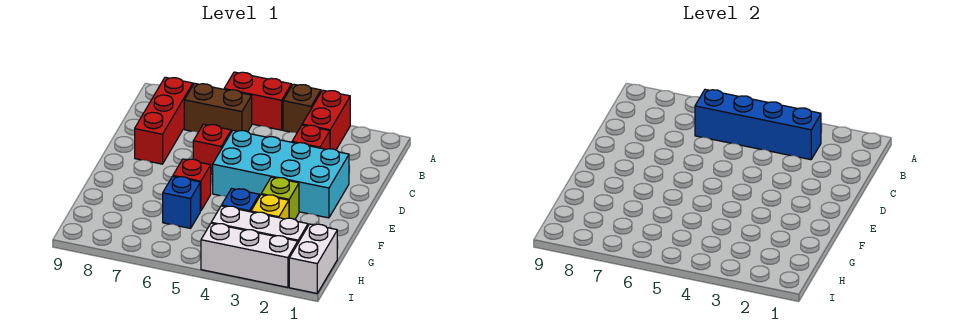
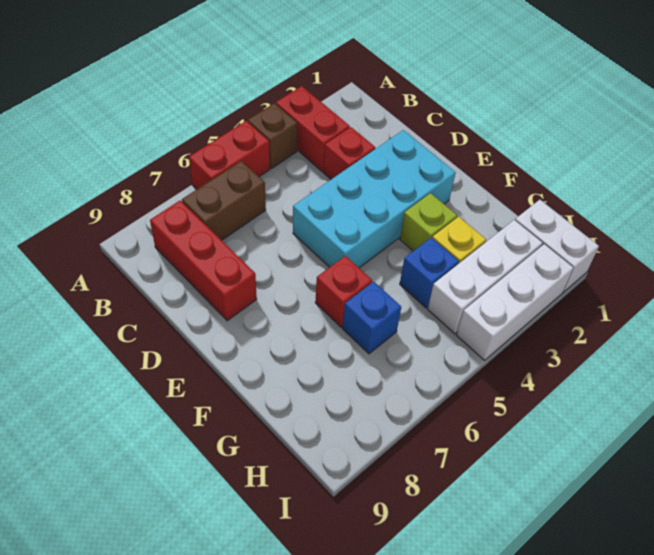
blue 1x4 brick [695,90,821,160] -> none
red 1x1 brick [193,124,231,175] -> none

